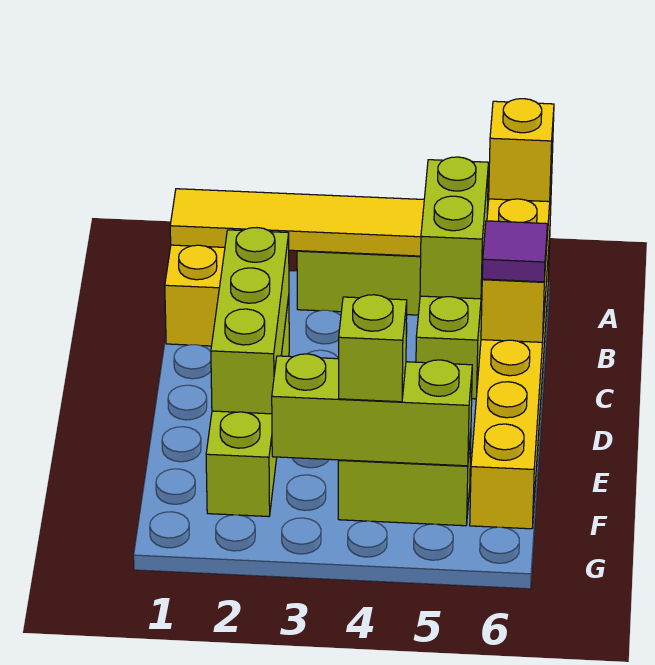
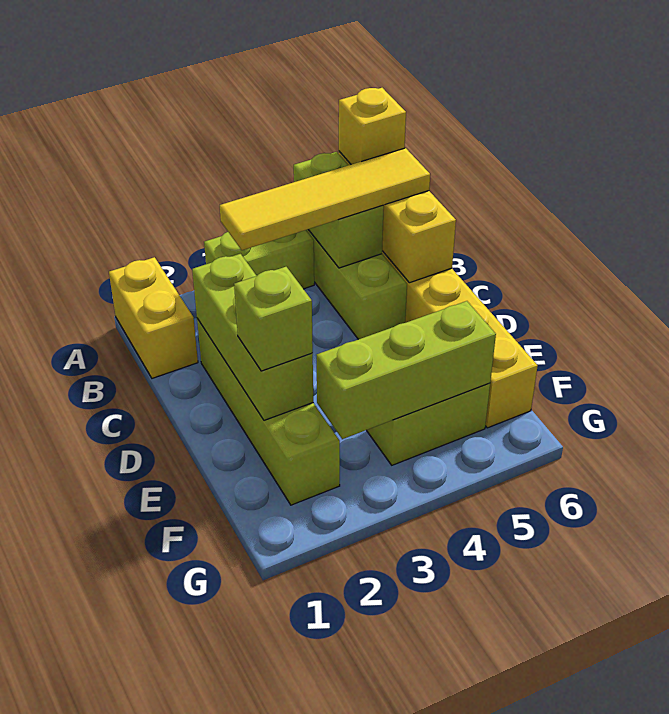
yellow 1x4 tile [170,189,424,256] -> yellow 1x4 tile moved to [220,148,430,250]
purple 1x1 tile [482,221,548,282] -> none
lime 1x1 brick [339,295,407,402] -> lime 1x1 brick moved to [234,267,313,371]

